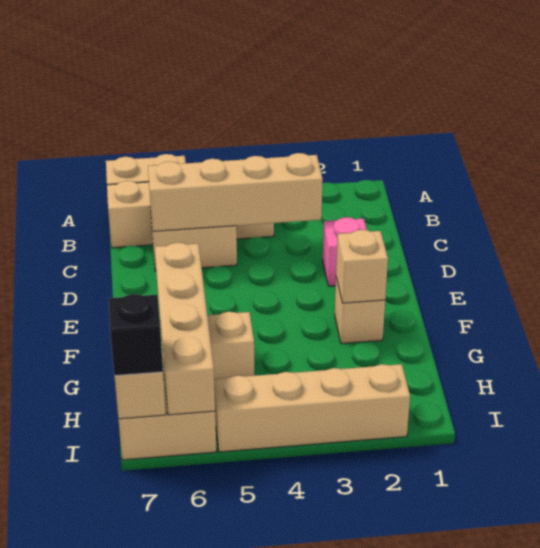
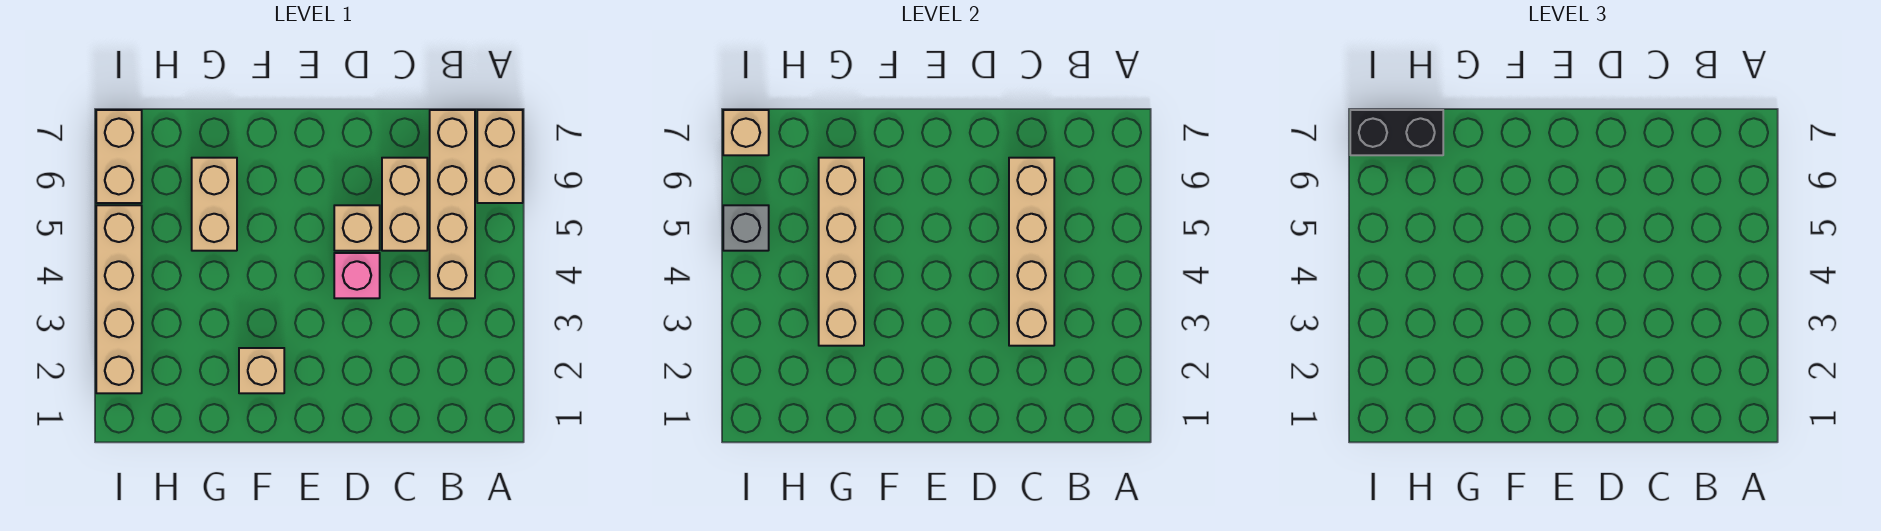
pink 1x1 brick [323,217,367,286] -> pink 1x1 brick moved to [334,253,380,298]
tan 1x1 brick [336,230,388,303] -> tan 1x1 brick moved to [334,205,380,251]
tan 1x4 brick [155,243,215,415] -> tan 1x4 brick turned to [819,158,864,346]
none -> grey 1x1 brick [723,205,769,251]
black 1x1 brick [109,294,163,376] -> black 1x2 brick [1350,110,1443,155]

